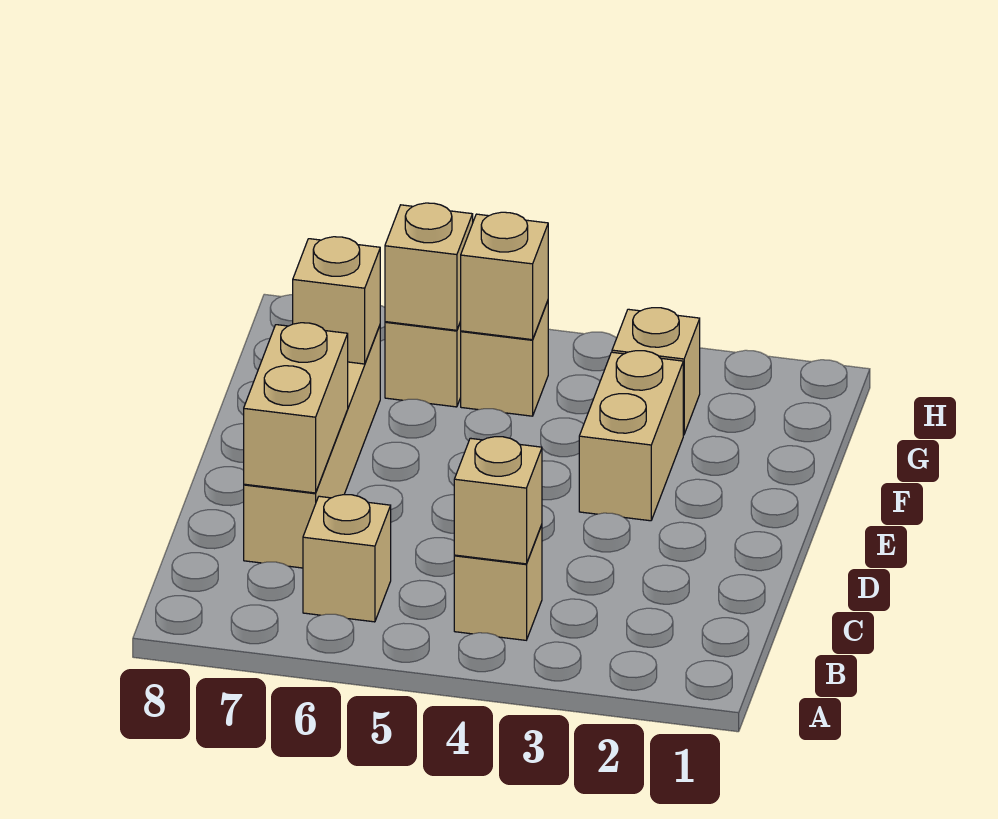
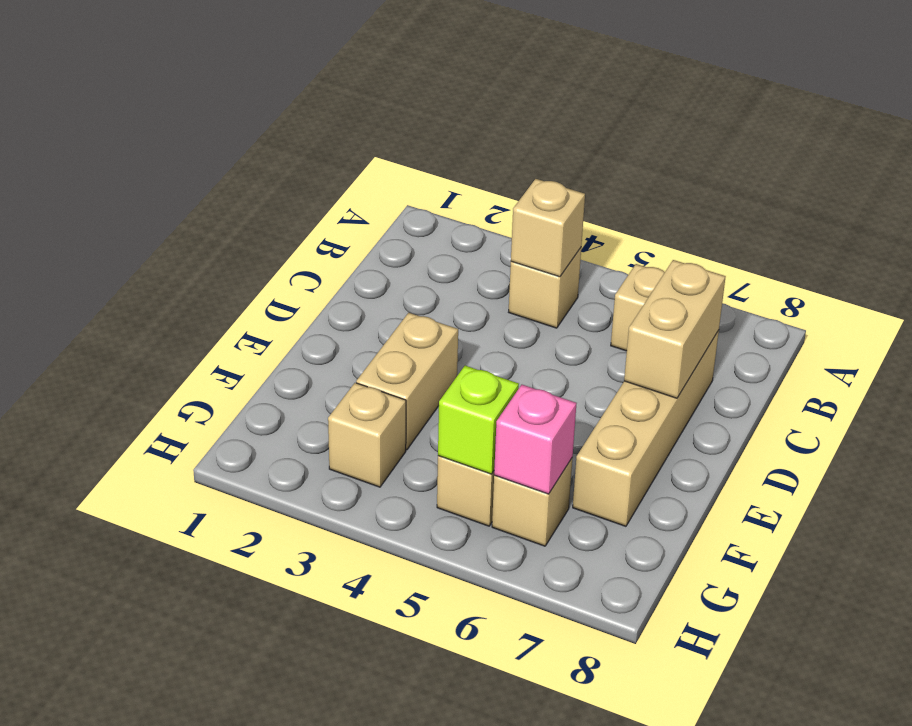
tan 1x1 brick [293,237,380,364] -> none
tan 1x1 brick [461,212,548,340] -> lime 1x1 brick [438,366,519,474]
tan 1x1 brick [385,203,473,330] -> pink 1x1 brick [494,385,577,494]

